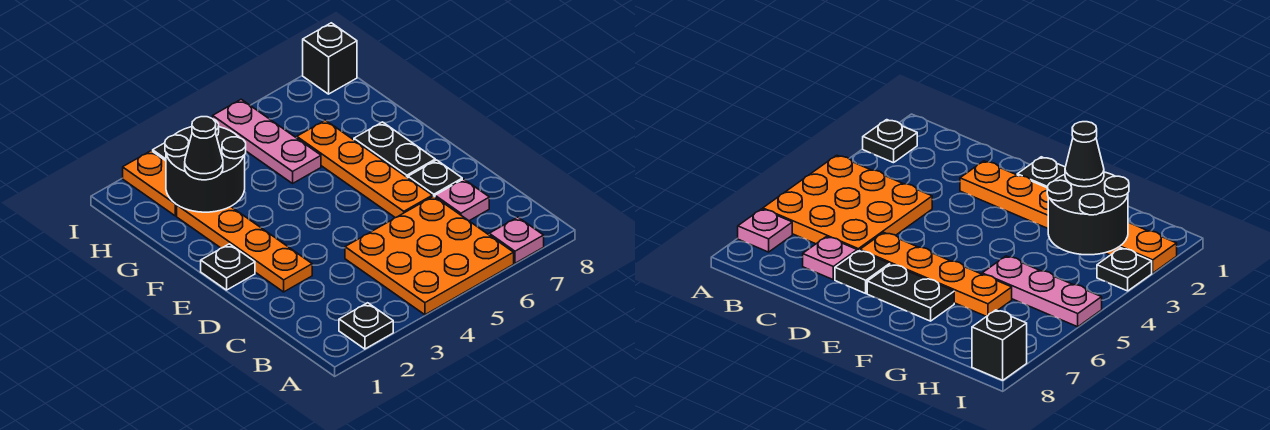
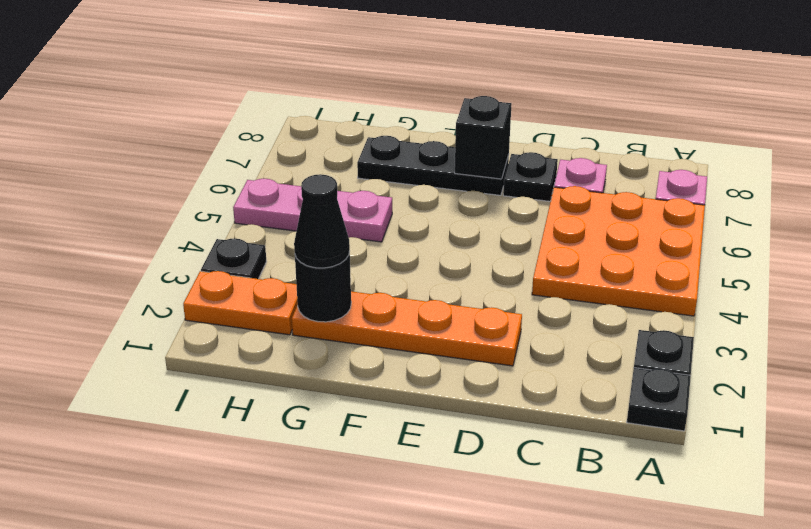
orange 1x4 plate [297,120,432,218] -> none
black 1x1 plate [201,244,255,290] -> black 1x1 plate moved to [627,368,691,431]
black 1x2 plate [354,122,435,178] -> black 1x3 plate [357,136,509,195]
black 2x2 round brick [165,120,246,212] -> black 1x1 round brick [295,252,351,322]
black 1x1 brick [303,23,357,94] -> black 1x1 brick moved to [455,96,511,179]

